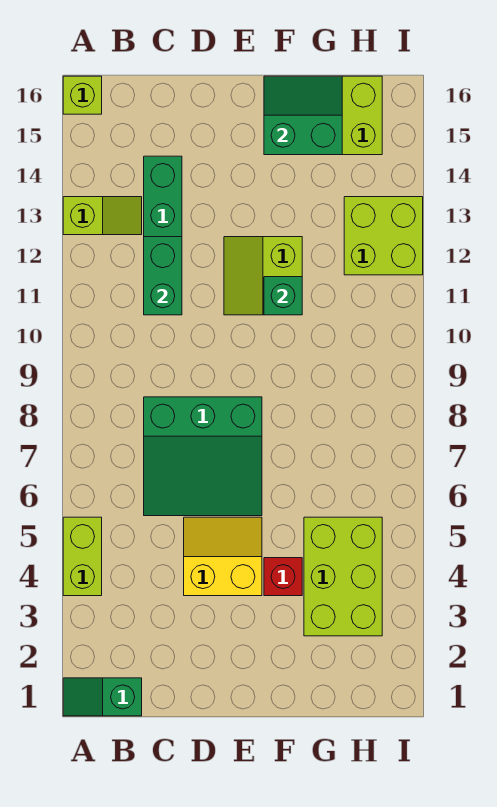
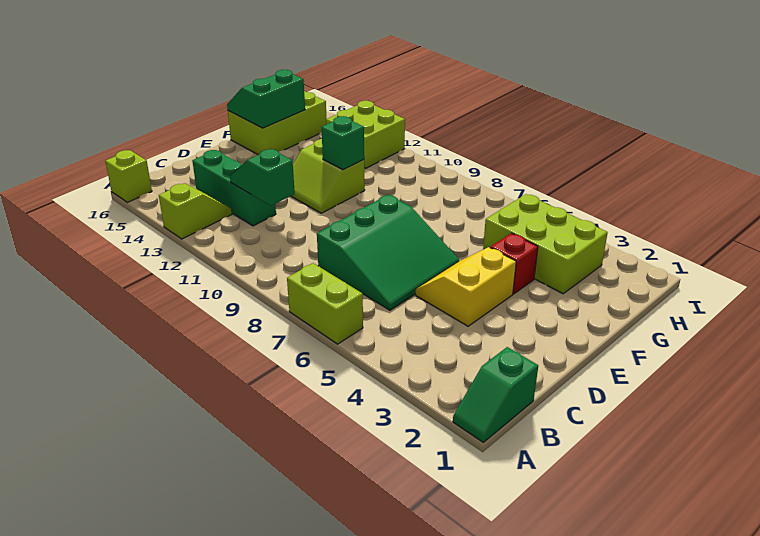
lime 1x2 brick [63,517,102,596] -> lime 1x2 brick moved to [287,263,363,344]
green 1x2 brick [144,237,182,315] -> green 1x2 slope [230,149,295,206]

